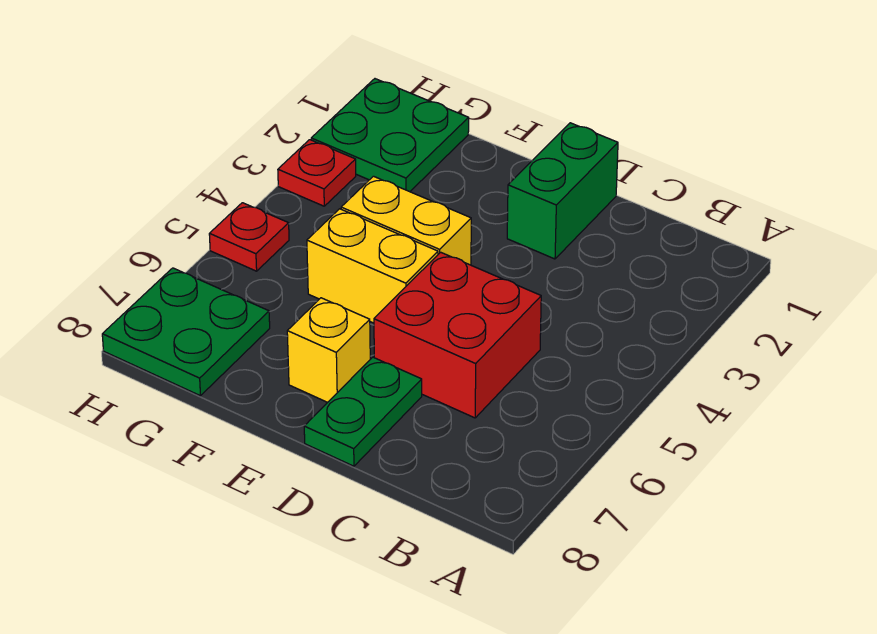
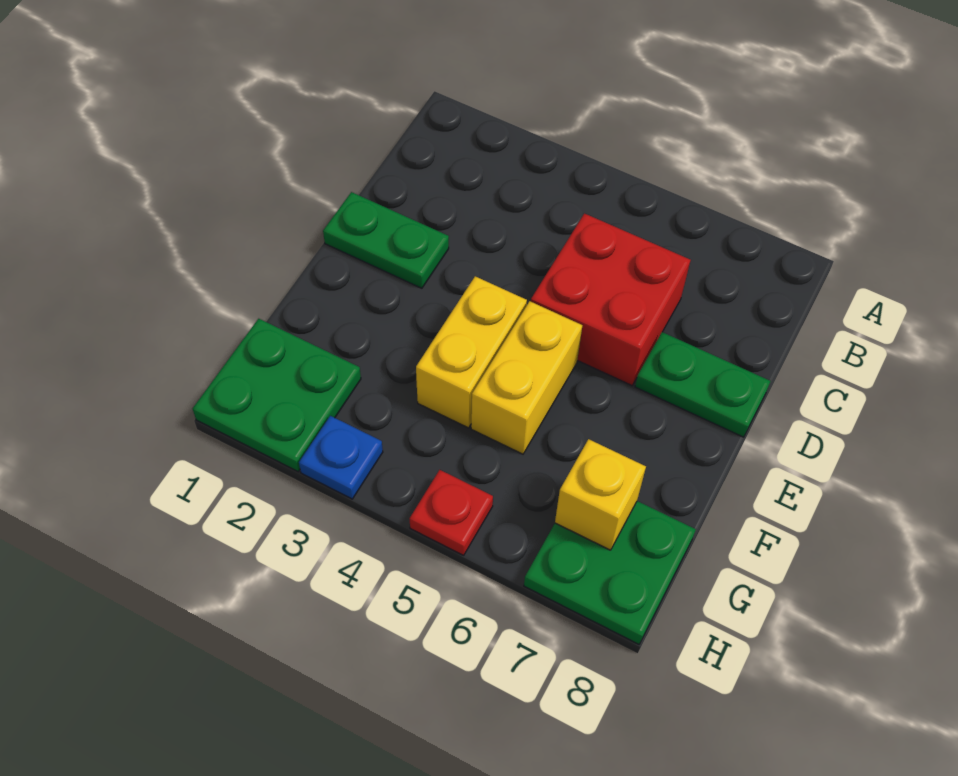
green 1x2 brick [507,123,618,259] -> green 1x2 plate [323,192,449,288]
yellow 1x1 brick [287,298,370,402] -> yellow 1x1 brick moved to [555,439,646,550]
red 1x1 plate [278,140,356,206] -> blue 1x1 plate [299,416,383,499]

